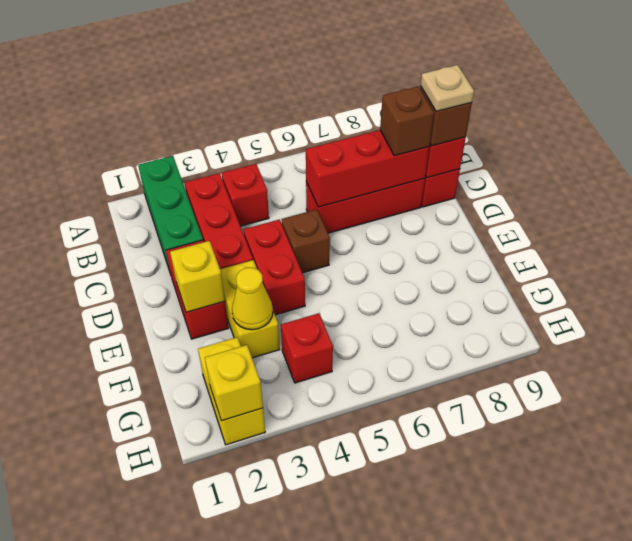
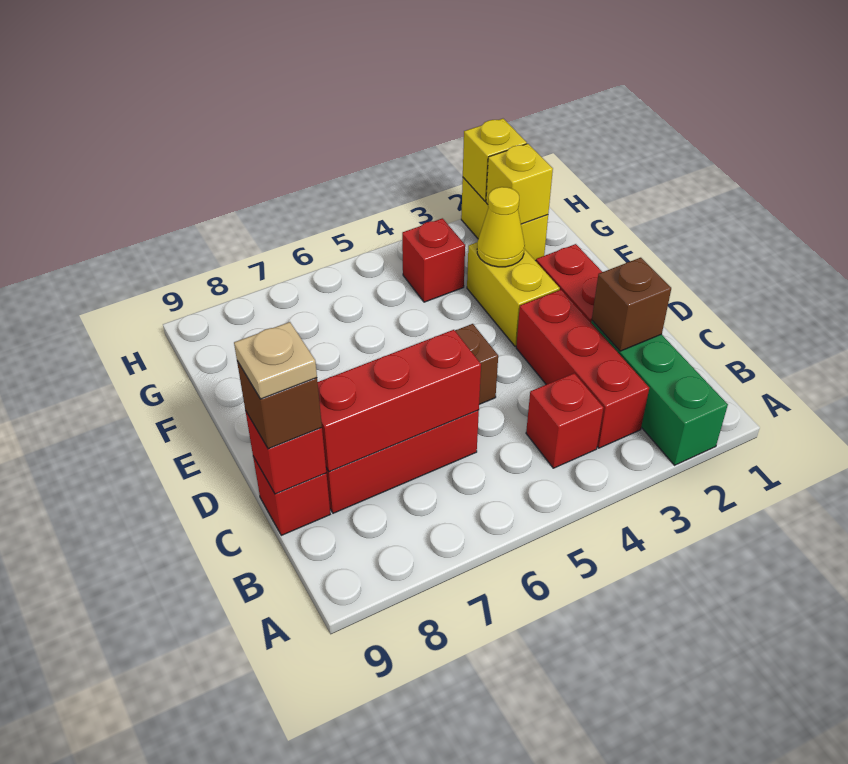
brown 1x1 brick [380,86,434,156] -> brown 1x1 brick moved to [592,258,671,351]
red 1x2 brick [244,220,305,315] -> none
yellow 1x1 brick [170,241,225,312] -> yellow 1x1 brick moved to [486,144,553,224]

